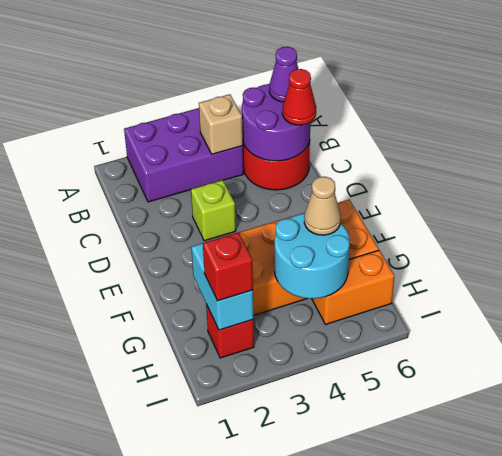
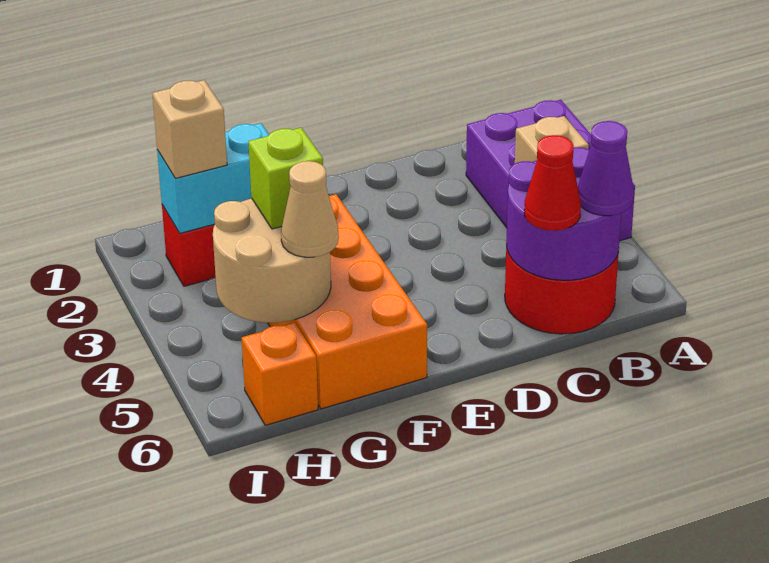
lime 1x1 brick [191,180,236,241] -> lime 1x1 brick moved to [248,128,323,229]
cyan 2x2 round brick [275,213,350,299] -> tan 2x2 round brick [213,198,331,323]
red 1x1 brick [203,232,253,301] -> tan 1x1 brick [152,80,227,178]
orange 1x2 brick [312,250,394,325] -> orange 1x1 brick [242,322,318,425]

